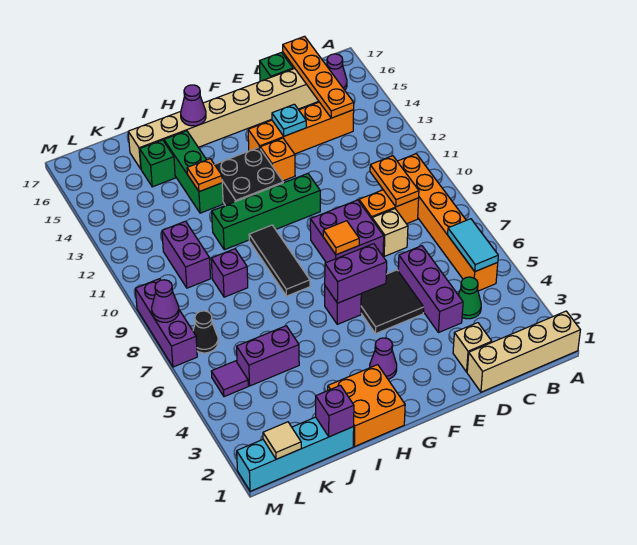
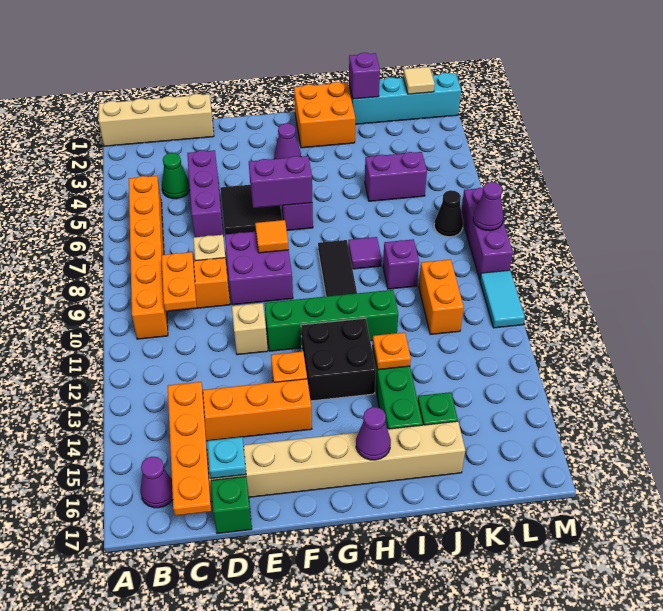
cyan 1x2 tile [448,219,498,272] -> cyan 1x2 tile moved to [480,270,525,328]
tan 1x1 brick [453,323,492,372] -> tan 1x1 brick moved to [232,303,268,355]
cyan 1x1 plate [272,104,306,136] -> cyan 1x1 plate moved to [207,437,246,479]
purple 1x2 brick [162,221,211,288] -> orange 1x2 brick [419,259,464,335]
purple 1x1 tile [211,361,248,397] -> purple 1x1 tile moved to [348,237,382,269]

